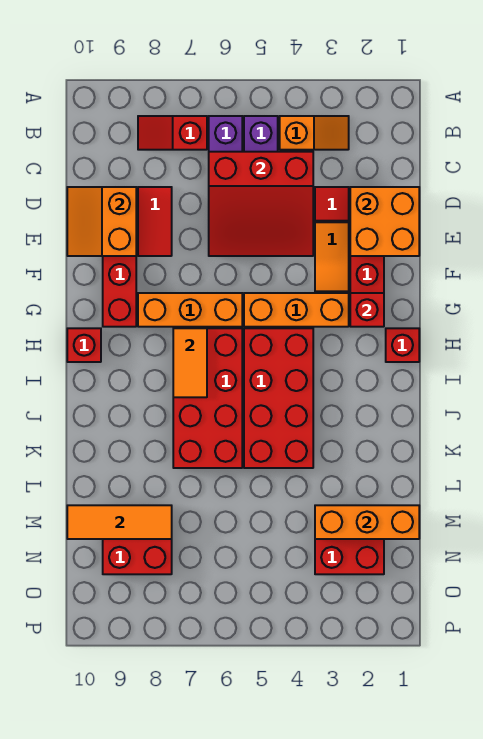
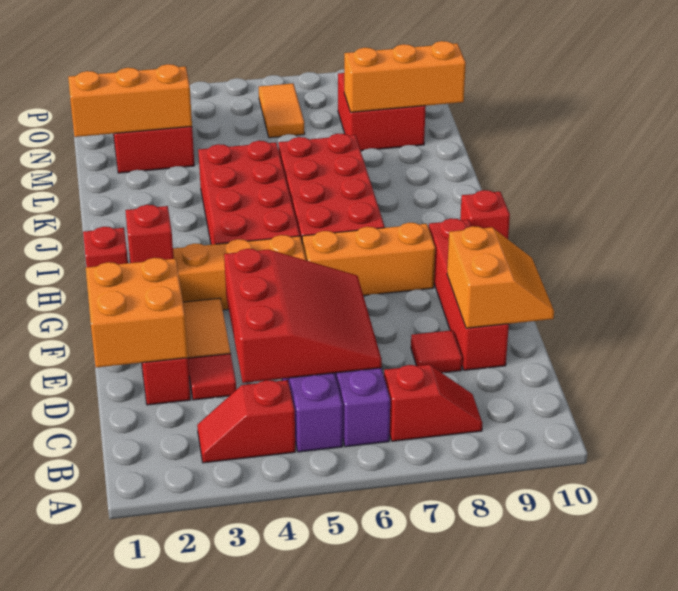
orange 1x2 slope [280,116,349,150] -> red 1x2 slope [197,380,295,463]
red 3x3 slope [209,152,313,256] -> red 3x3 slope turned to [224,249,382,383]
red 1x2 tile [138,187,172,256] -> red 1x1 tile [411,330,462,373]
orange 1x2 tile [173,328,207,397] -> orange 1x2 tile moved to [259,83,305,138]
orange 1x3 tile [67,505,172,539] -> orange 1x3 brick [344,41,466,112]

